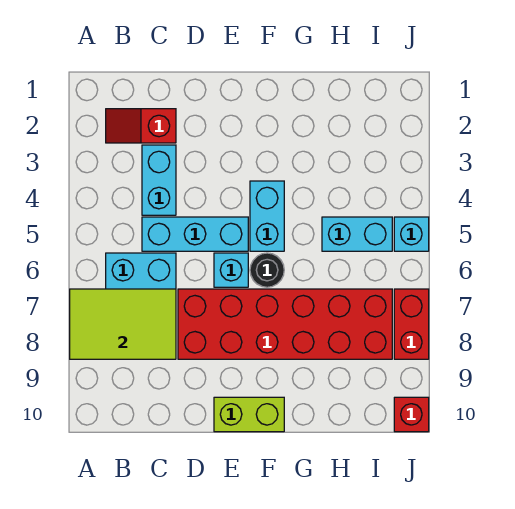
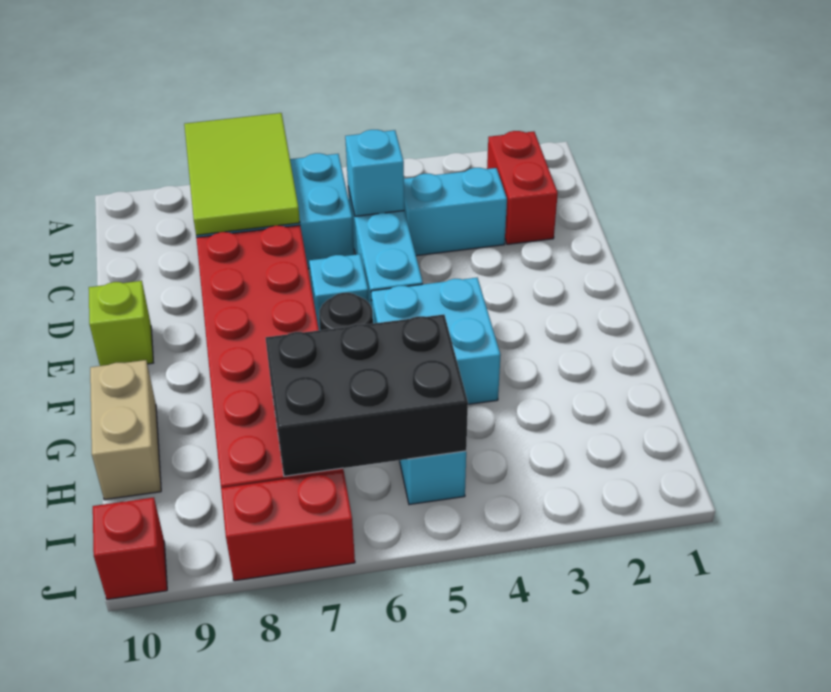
red 1x2 slope [106,109,176,143] -> red 1x2 brick [487,131,558,244]
lime 1x2 brick [214,397,284,432] -> lime 1x1 brick [89,281,153,366]
cyan 1x2 brick [250,181,284,251] -> cyan 2x2 brick [371,278,501,404]
none -> tan 1x2 brick [90,360,161,500]
none -> black 2x3 brick [266,315,468,476]
cyan 1x1 brick [394,217,429,251] -> cyan 1x1 brick moved to [345,130,404,216]

